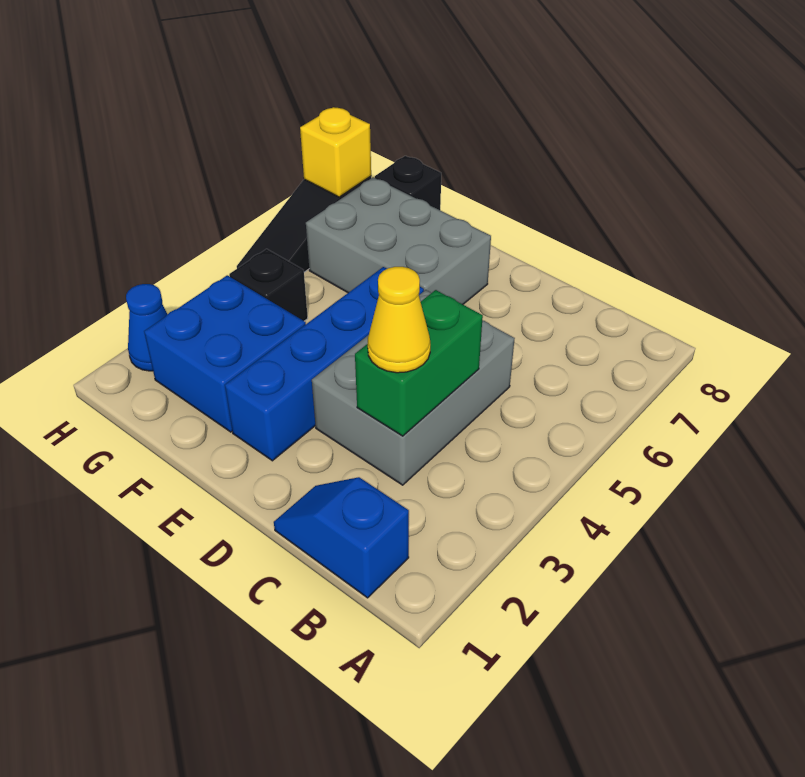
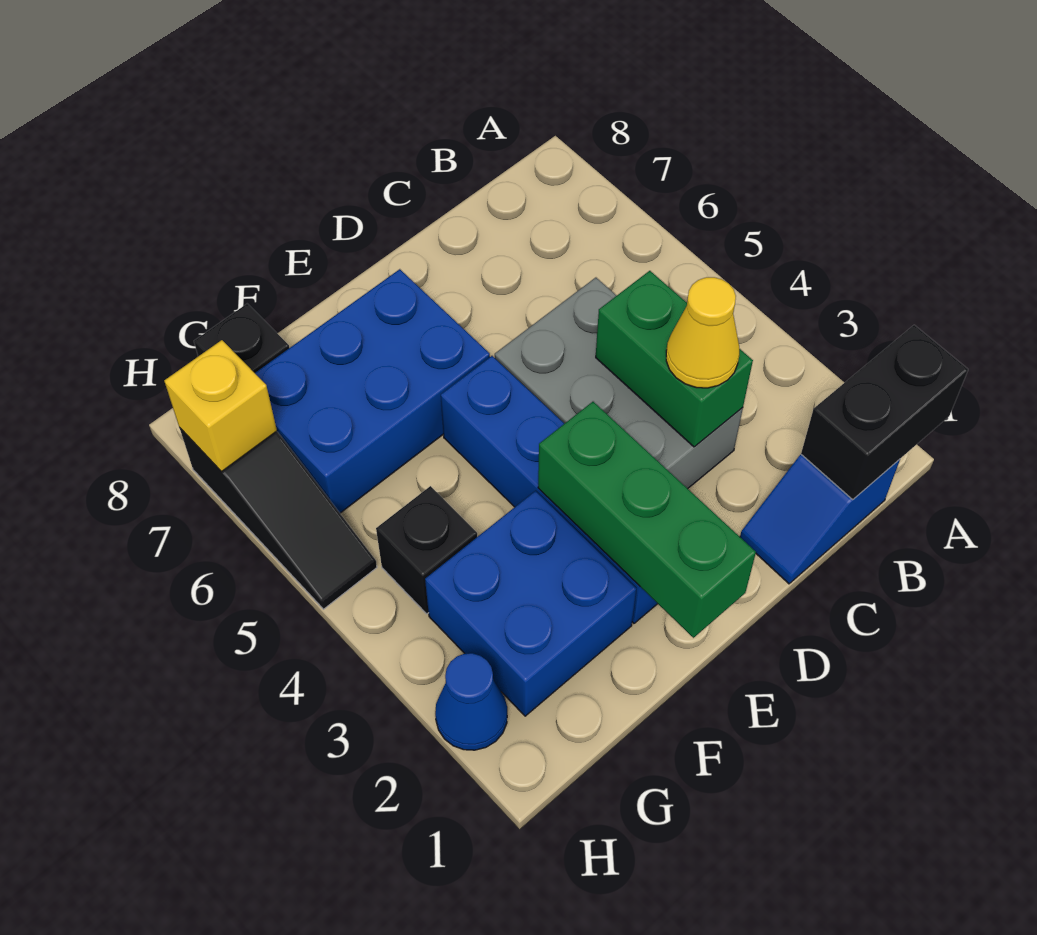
none -> black 1x2 brick [801,325,968,500]
none -> green 1x3 brick [538,402,756,638]
grey 2x3 brick [306,177,491,304] -> blue 2x3 brick [255,269,490,513]

